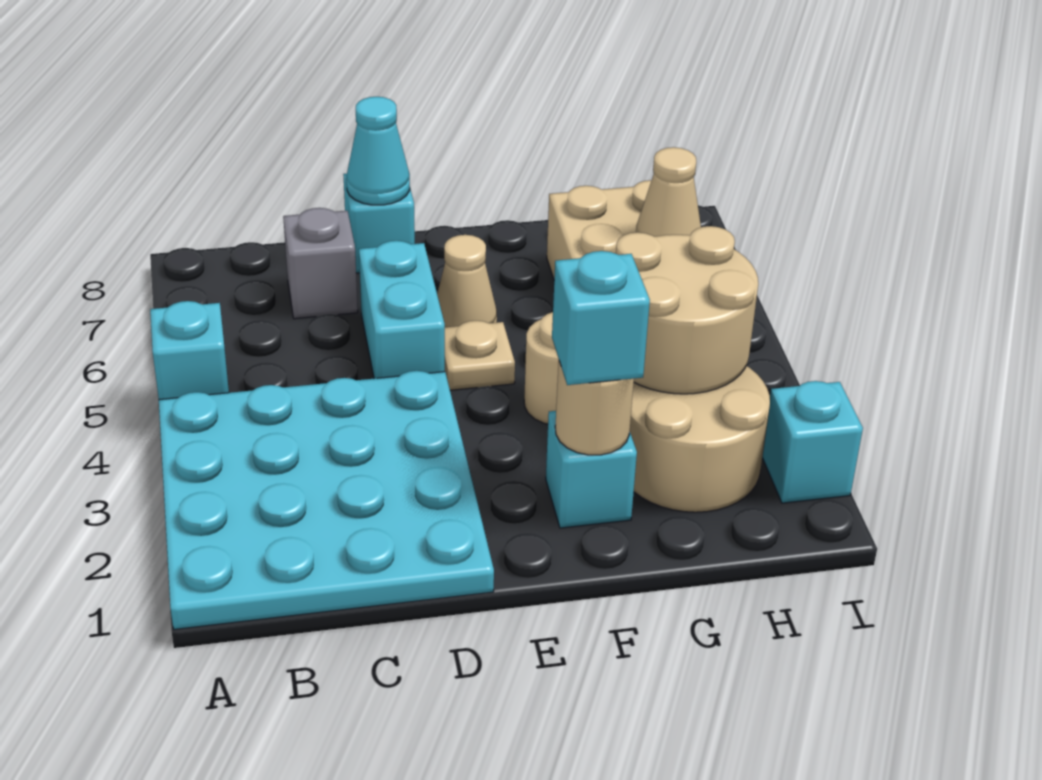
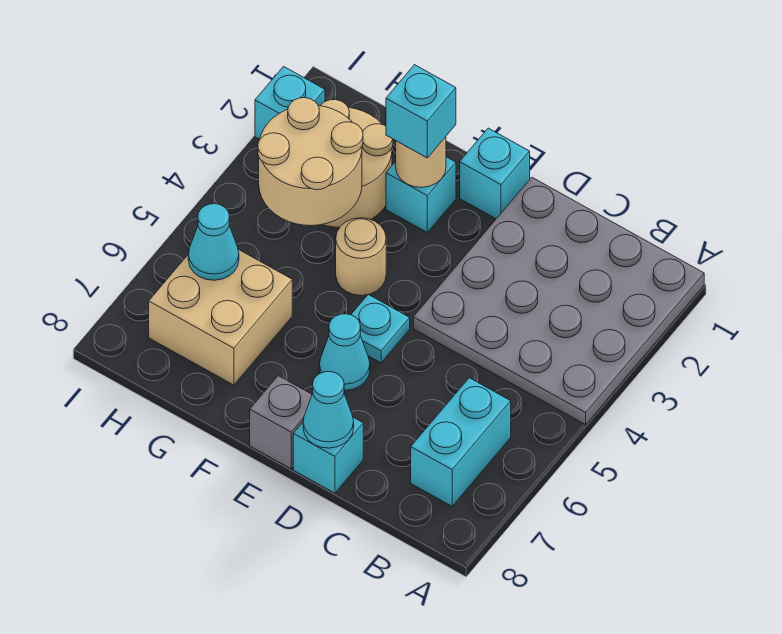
cyan 4x4 plate [159,371,494,629] -> grey 4x4 plate [413,177,704,425]
cyan 1x1 brick [150,301,229,400] -> cyan 1x1 brick moved to [460,128,530,219]
grey 1x1 brick [283,208,358,319] -> grey 1x1 brick moved to [250,376,312,469]
cyan 1x2 brick [359,241,445,379] -> cyan 1x2 brick moved to [411,378,511,506]
tan 1x1 plate [445,321,515,390] -> cyan 1x1 plate [351,295,410,363]
tan 1x1 cone [437,235,497,327] -> cyan 1x1 cone [319,314,370,391]
tan 1x1 cone [636,147,701,237] -> cyan 1x1 cone [188,204,239,280]

